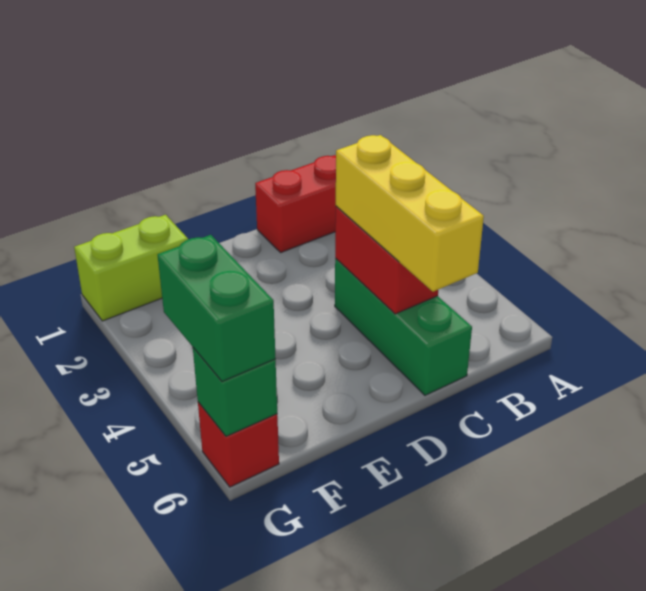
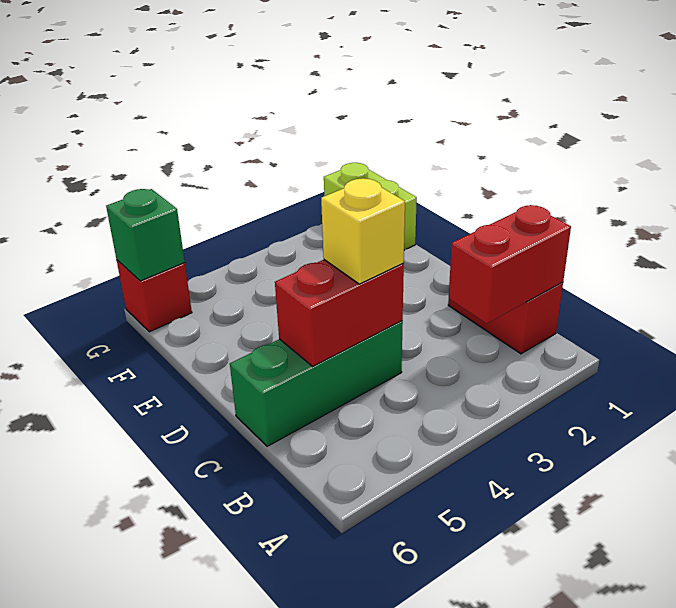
none -> red 1x2 brick [449,205,571,323]
yellow 1x3 brick [336,135,484,292] -> yellow 1x1 brick [321,178,405,284]
green 1x2 brick [158,235,276,382] -> none

